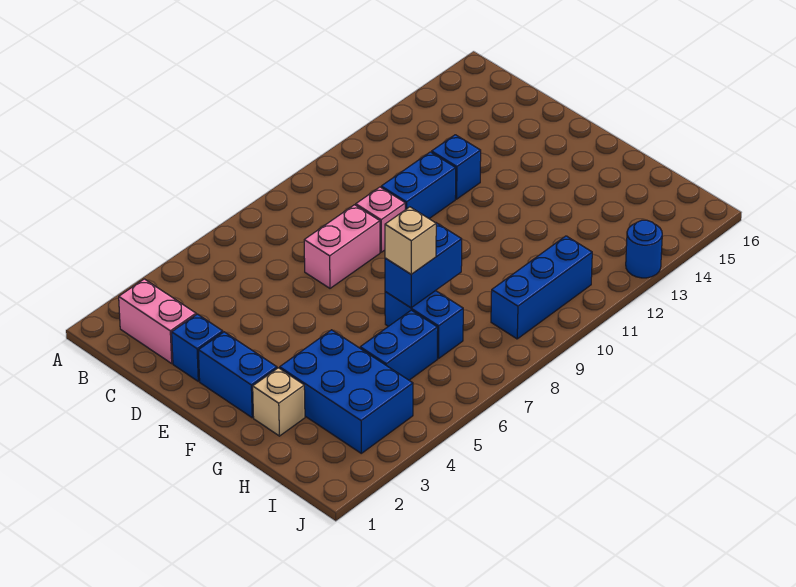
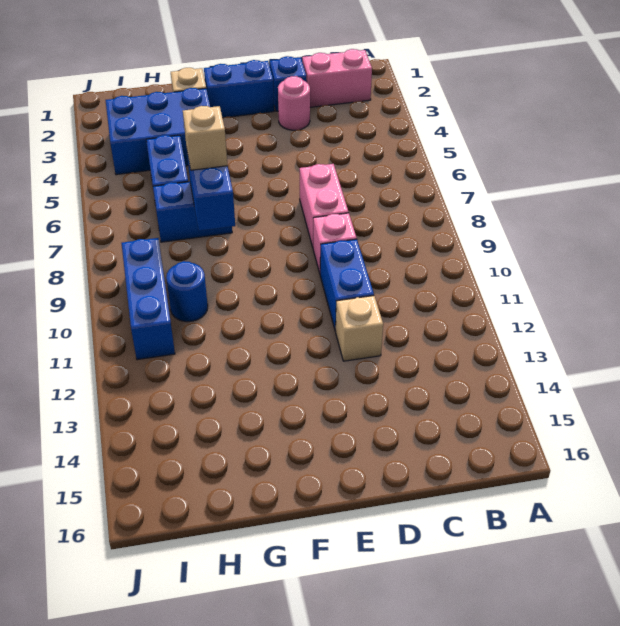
none -> pink 1x1 round brick [278,76,310,130]
blue 1x1 brick [432,135,481,199] -> tan 1x1 brick [336,296,383,361]
blue 1x1 round brick [626,220,662,278] -> blue 1x1 round brick moved to [166,261,208,322]

